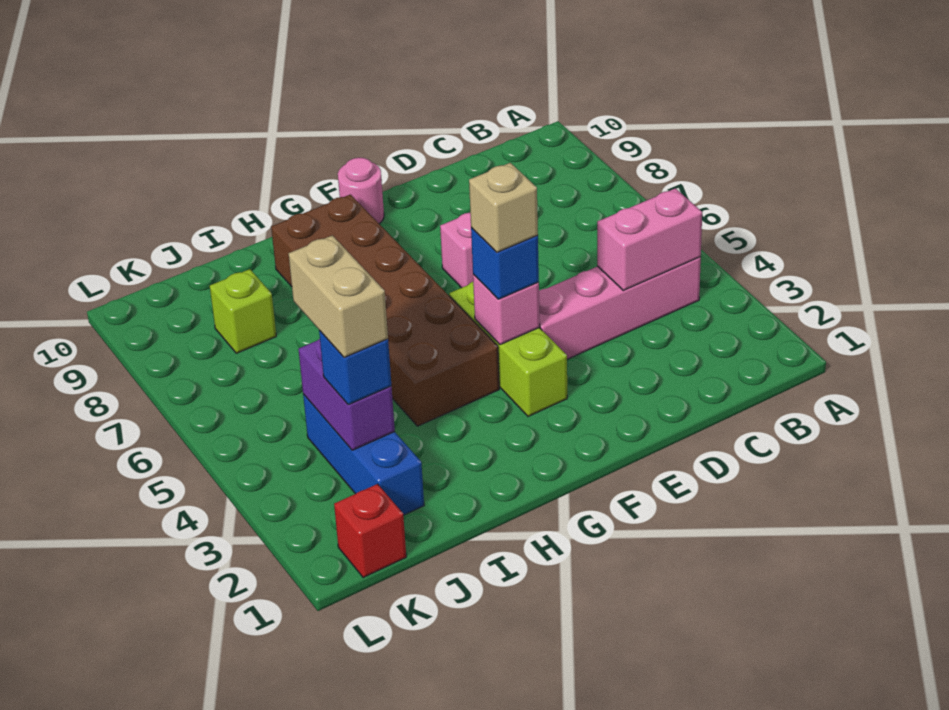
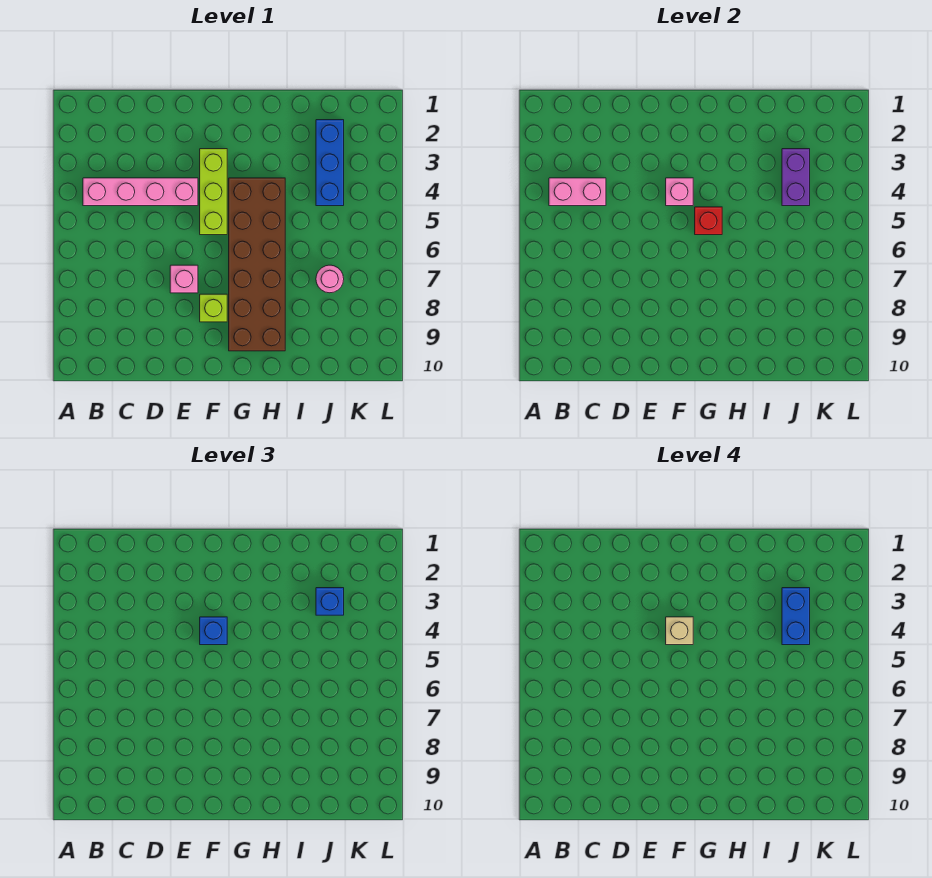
pink 1x1 round brick [338,158,384,224] -> pink 1x1 round brick moved to [316,265,344,293]
tan 1x2 brick [289,235,388,358] -> blue 1x2 brick [782,588,810,645]
lime 1x1 brick [210,269,276,353] -> lime 1x1 brick moved to [200,294,227,322]
red 1x1 brick [334,484,406,578] -> red 1x1 brick moved to [695,207,722,235]

